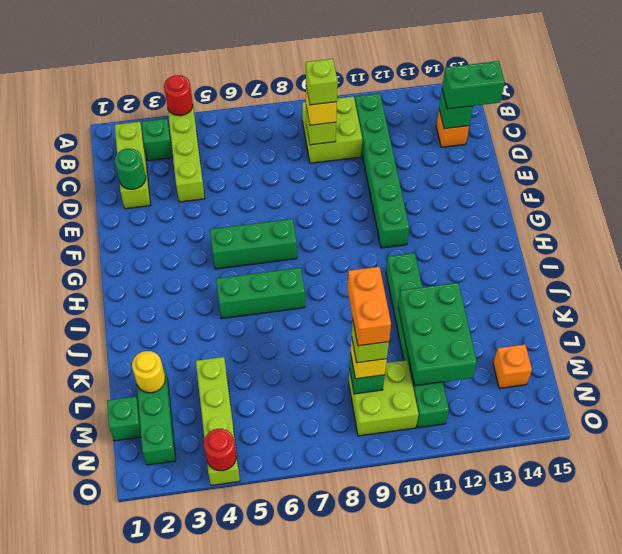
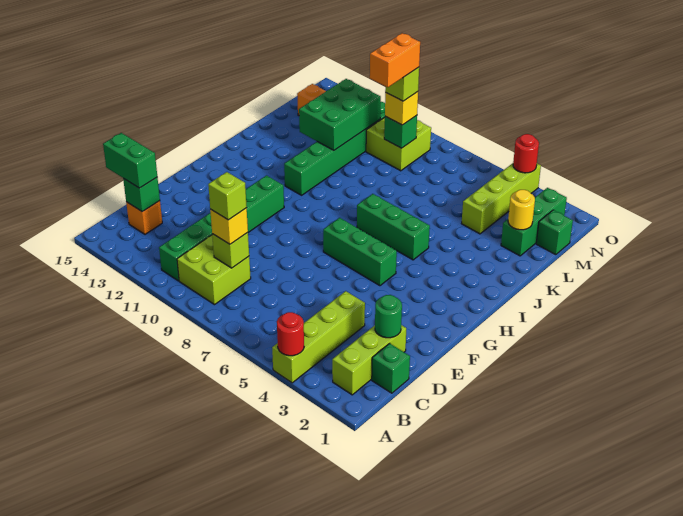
green 1x1 brick [142,119,173,161] -> green 1x1 brick moved to [372,343,410,393]

